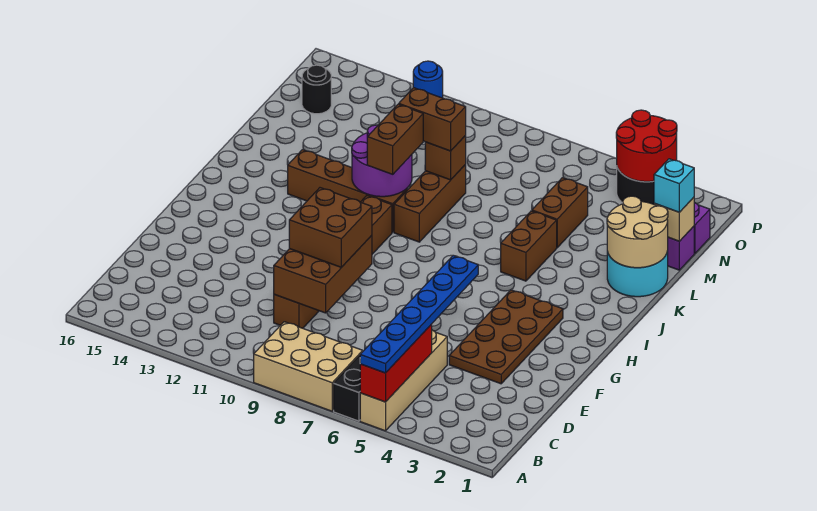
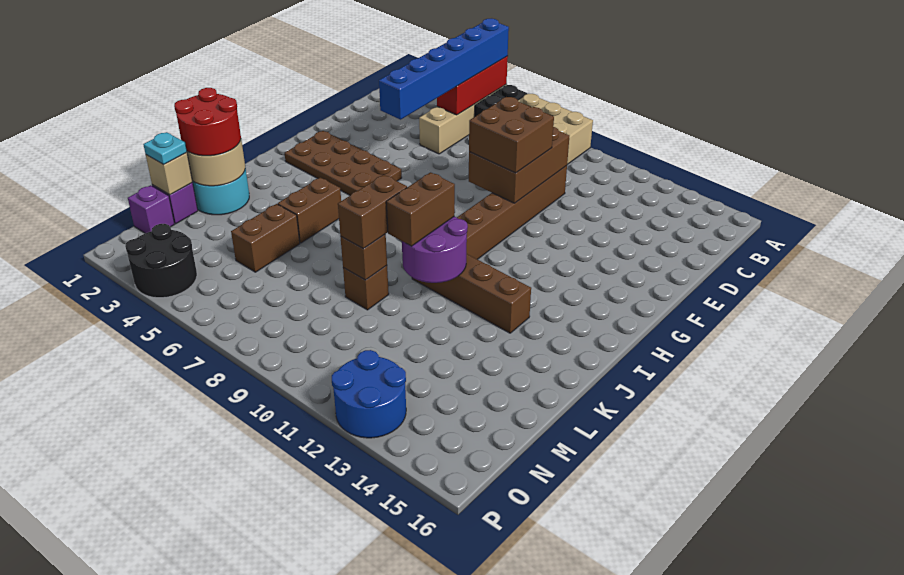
blue 1x6 plate [360,256,478,373] -> blue 1x6 brick [379,19,509,120]
brown 2x4 plate [449,290,563,384] -> brown 2x4 plate turned to [285,131,402,195]
brown 1x3 brick [394,165,466,242] -> brown 1x1 brick [343,266,389,310]
brown 1x2 brick [399,88,466,151] -> brown 1x2 brick turned to [338,175,407,249]
cyan 1x1 brick [654,159,694,212] -> cyan 1x1 plate [143,132,187,164]
black 1x1 round brick [302,65,331,114] -> none
red 2x2 round brick [616,110,677,182] -> red 2x2 round brick moved to [174,88,241,156]
blue 1x1 round brick [413,61,443,98] -> blue 2x2 round brick [332,350,406,438]

